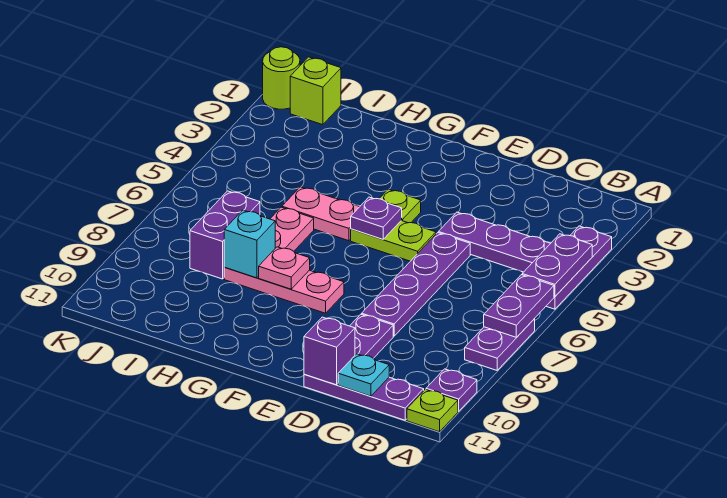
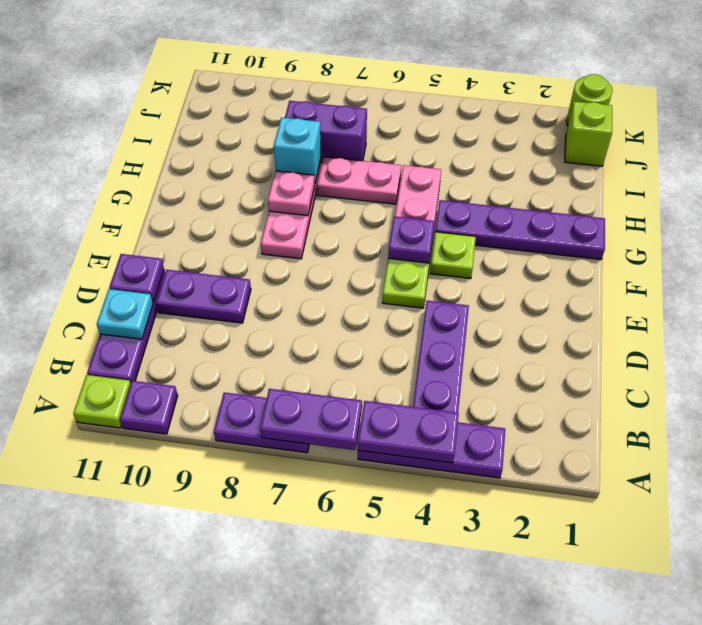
purple 1x4 plate [362,233,470,336] -> purple 1x4 plate moved to [435,200,605,260]
purple 1x1 brick [304,317,355,385] -> purple 1x1 plate [109,254,164,302]

